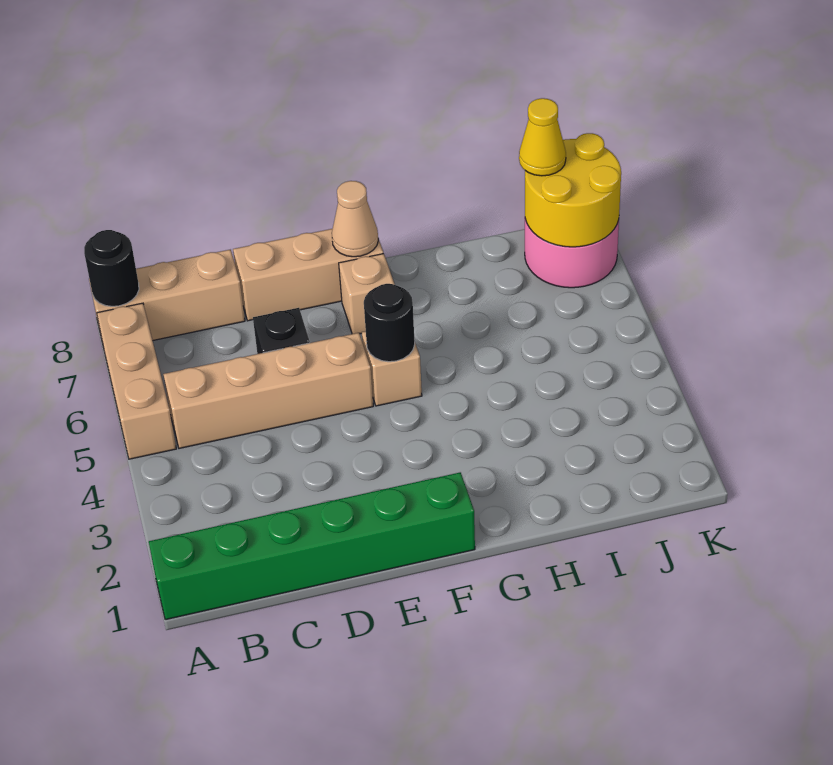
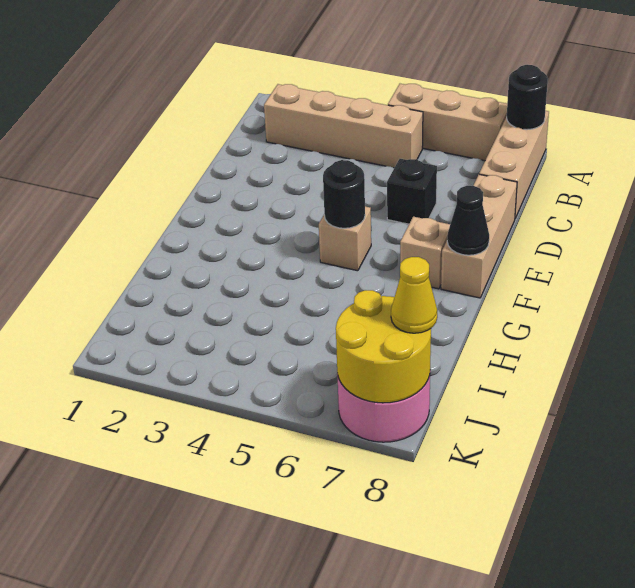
green 1x6 brick [149,472,475,620] -> none
tan 1x4 brick [163,333,373,448] -> tan 1x4 brick turned to [264,84,423,168]
tan 1x1 cone [332,181,378,257] -> black 1x1 cone [447,186,489,255]

